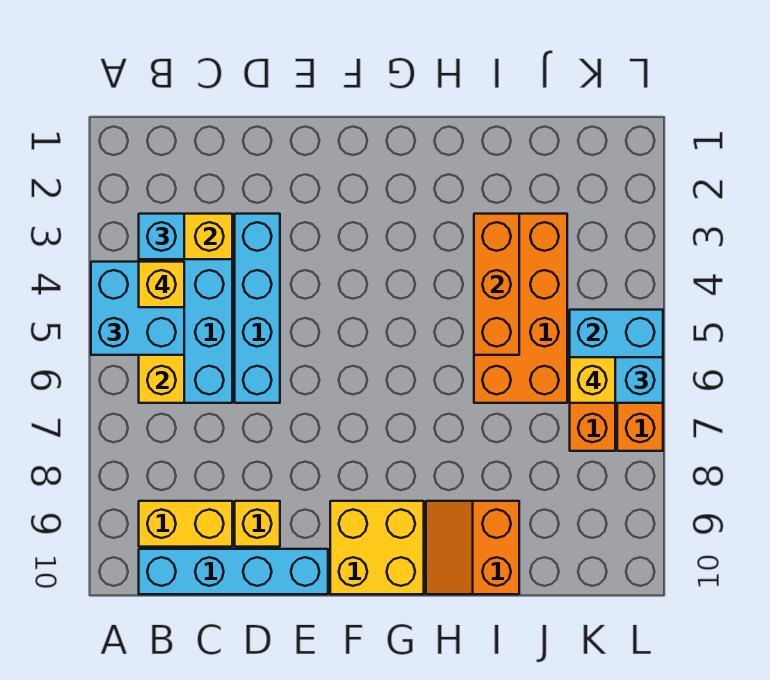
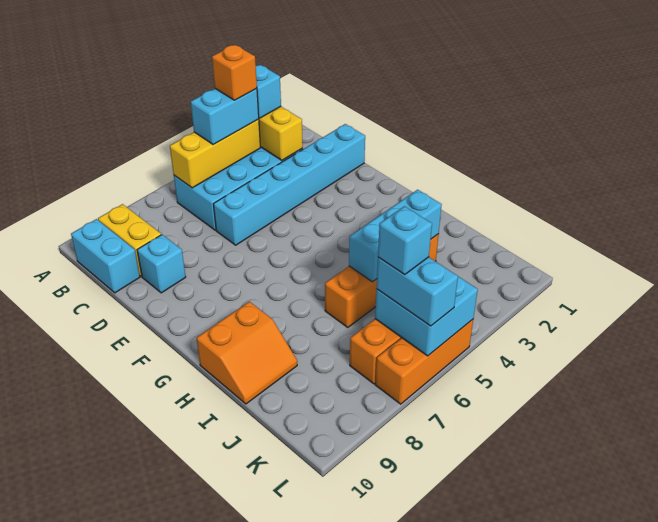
cyan 2x2 brick [91,262,184,355] -> cyan 1x2 brick [191,89,259,145]
yellow 1x1 brick [139,262,184,307] -> orange 1x1 brick [212,45,257,100]
cyan 1x4 brick [139,549,328,594] -> cyan 1x2 brick [71,219,140,293]
cyan 1x4 brick [235,214,280,403] -> cyan 1x6 brick [214,124,365,245]
yellow 1x1 brick [235,501,280,547] -> cyan 1x1 brick [137,235,186,293]
yellow 2x2 brick [330,501,424,594] -> none
orange 2x2 slope [426,501,519,594] -> orange 2x2 slope turned to [197,302,297,404]
orange 2x4 brick [474,214,567,403] -> orange 1x4 brick [325,234,439,328]
orange 1x3 brick [474,214,519,355] -> cyan 1x3 brick [349,190,442,282]
yellow 1x1 brick [570,357,615,403] -> cyan 1x1 brick [378,206,432,275]

